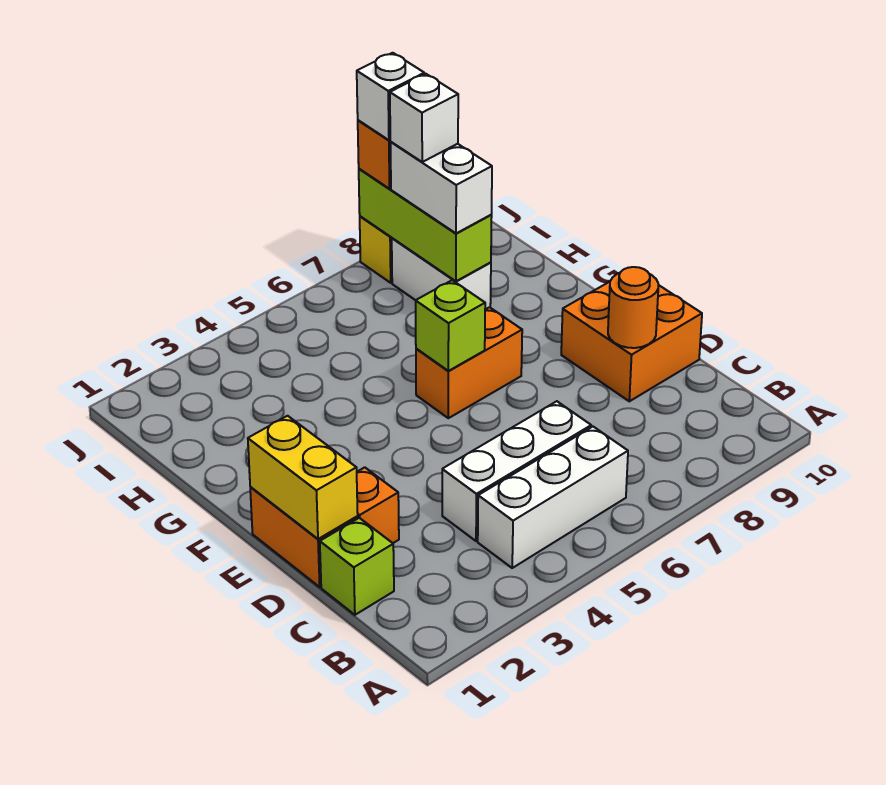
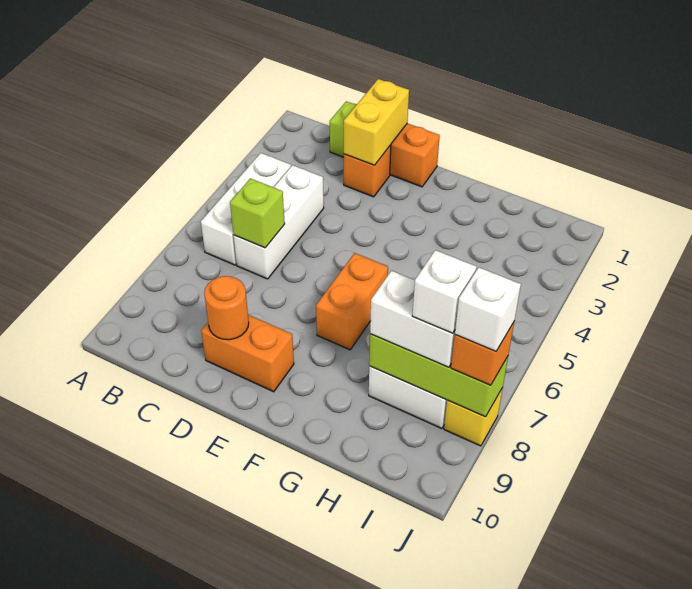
yellow 1x2 brick [248,416,358,539] -> yellow 1x2 brick turned to [344,79,409,165]
orange 2x2 brick [561,282,702,401] -> orange 1x2 brick [201,315,294,392]
lime 1x1 brick [416,280,485,371] -> lime 1x1 brick moved to [230,178,285,248]

